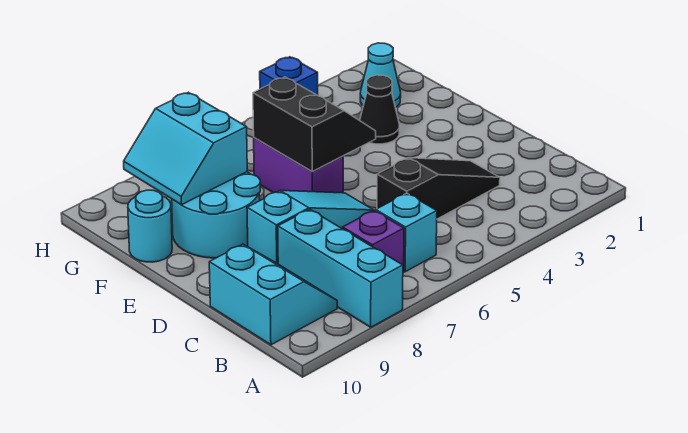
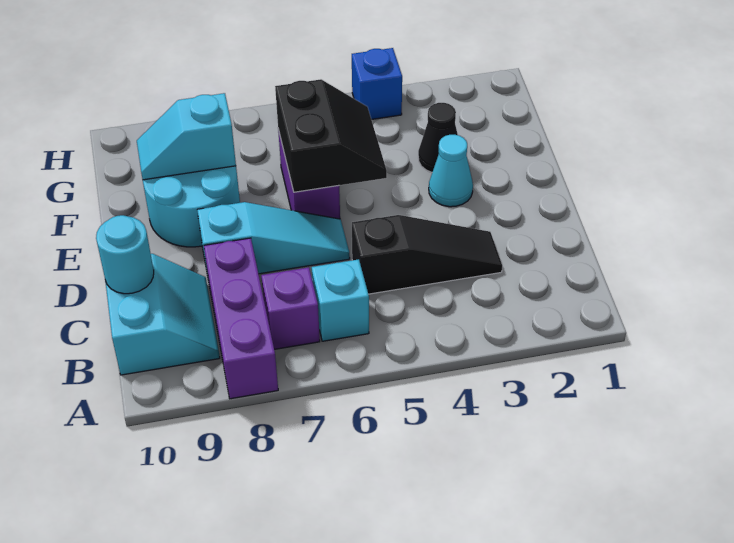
cyan 1x3 brick [278,209,403,327] -> purple 1x3 brick [204,238,278,399]
cyan 2x2 slope [124,92,247,205] -> cyan 1x2 slope [137,93,236,180]
cyan 1x1 round brick [128,190,172,262] -> cyan 1x1 round brick moved to [96,215,154,294]
cyan 1x1 cone [360,43,401,108] -> cyan 1x1 cone moved to [429,135,473,207]

